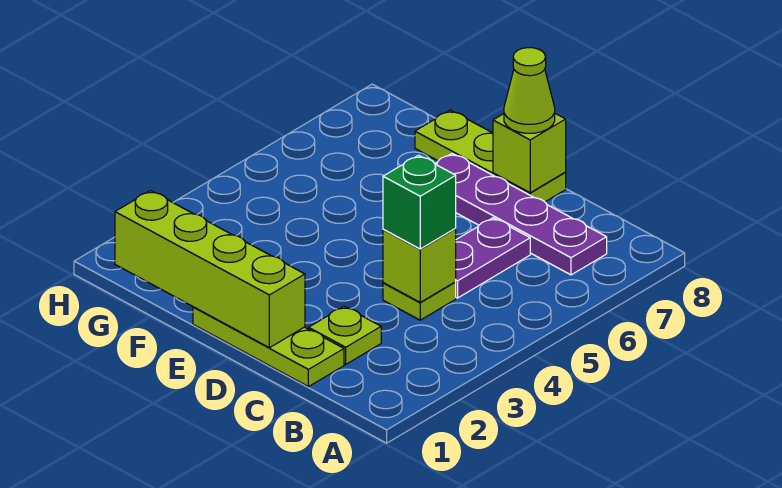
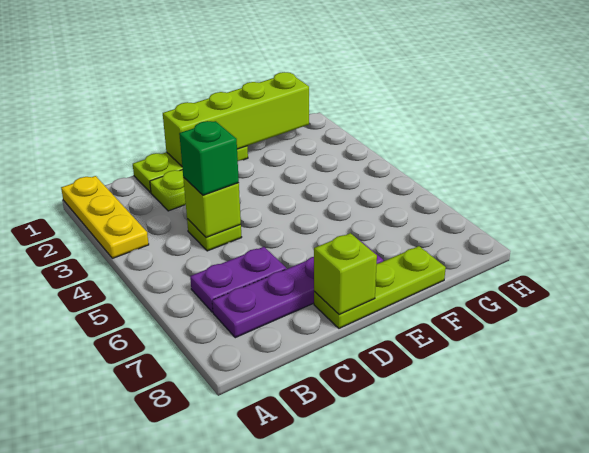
none -> yellow 1x3 plate [61,176,149,258]
purple 1x2 plate [456,218,530,298] -> purple 1x2 plate turned to [190,247,286,312]
lime 1x1 cone [504,48,555,133] -> none

